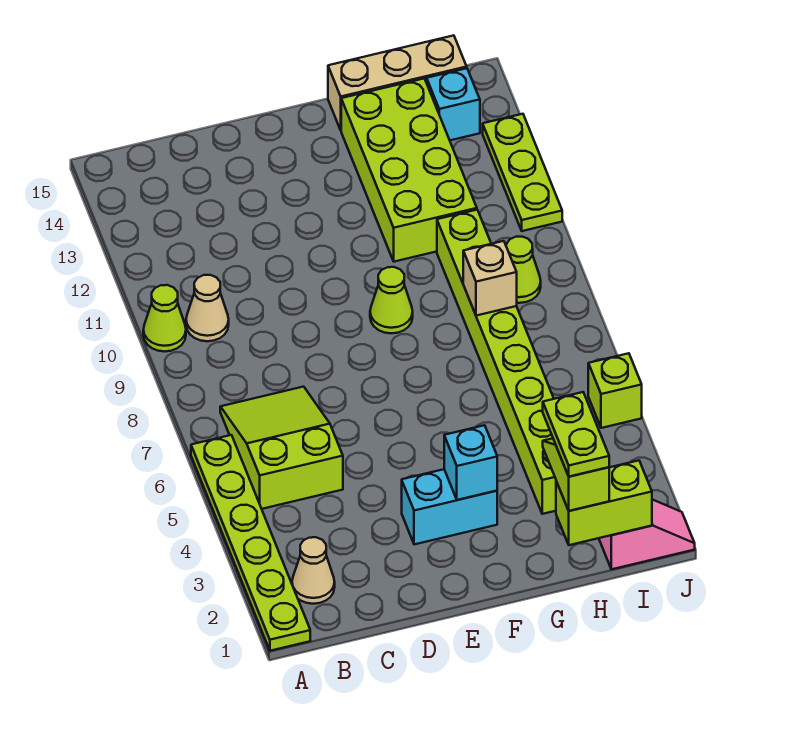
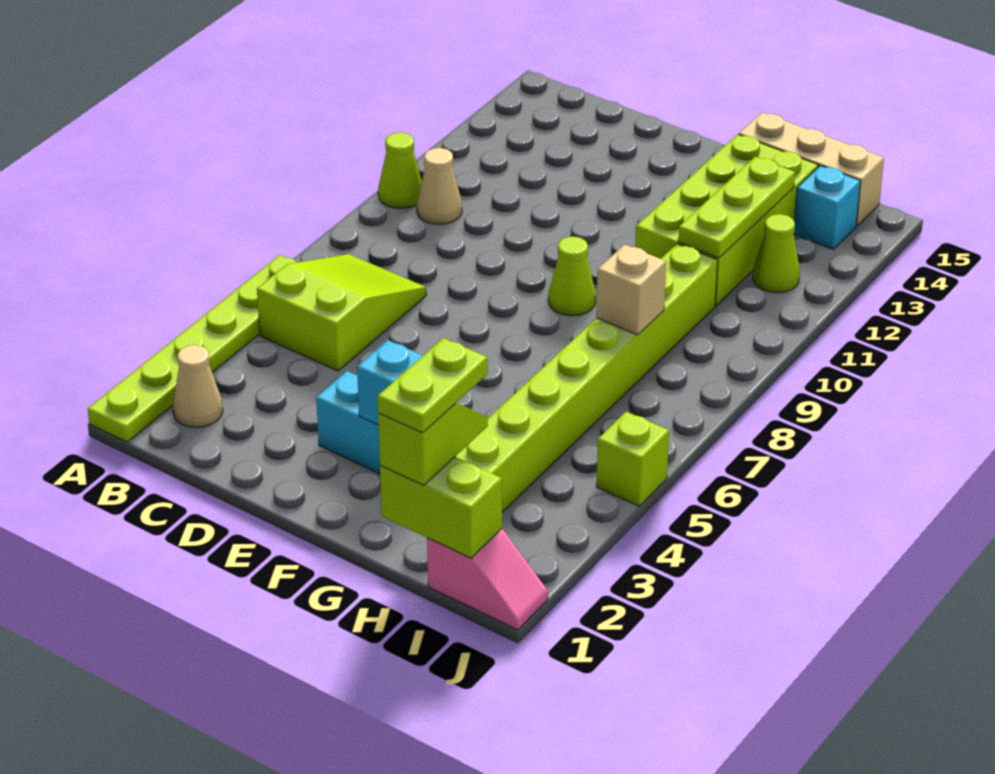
lime 1x1 cone [506,237,541,303] -> lime 1x1 cone moved to [753,214,800,293]
lime 1x3 plate [483,114,562,231] -> lime 1x3 plate moved to [678,157,795,258]

